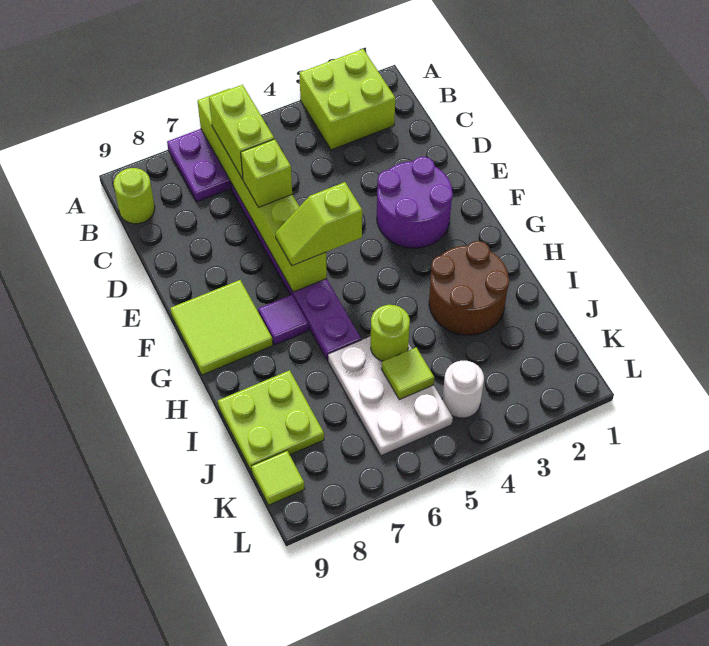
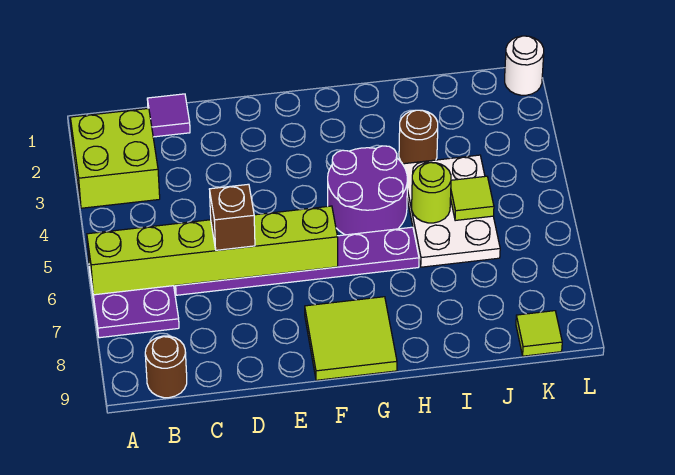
lime 1x2 brick [209,85,274,179] -> none
lime 1x1 round brick [114,168,155,224] -> brown 1x1 round brick [145,336,187,398]
lime 1x1 brick [241,139,292,207] -> brown 1x1 brick [210,184,255,250]
purple 2x2 round brick [377,157,453,248] -> purple 2x2 round brick moved to [328,146,408,235]
lime 1x2 slope [275,182,362,266] -> none
purple 1x1 tile [258,295,308,345] -> purple 1x1 tile moved to [147,94,190,137]
brown 2x2 round brick [429,241,509,335] -> brown 1x1 round brick [399,110,438,164]
white 2x3 plate [328,336,453,456] -> white 2x3 plate turned to [403,155,500,267]
lime 2x2 plate [218,370,324,472] -> none
white 1x1 round brick [442,361,484,418] -> white 1x1 round brick moved to [505,36,544,95]

